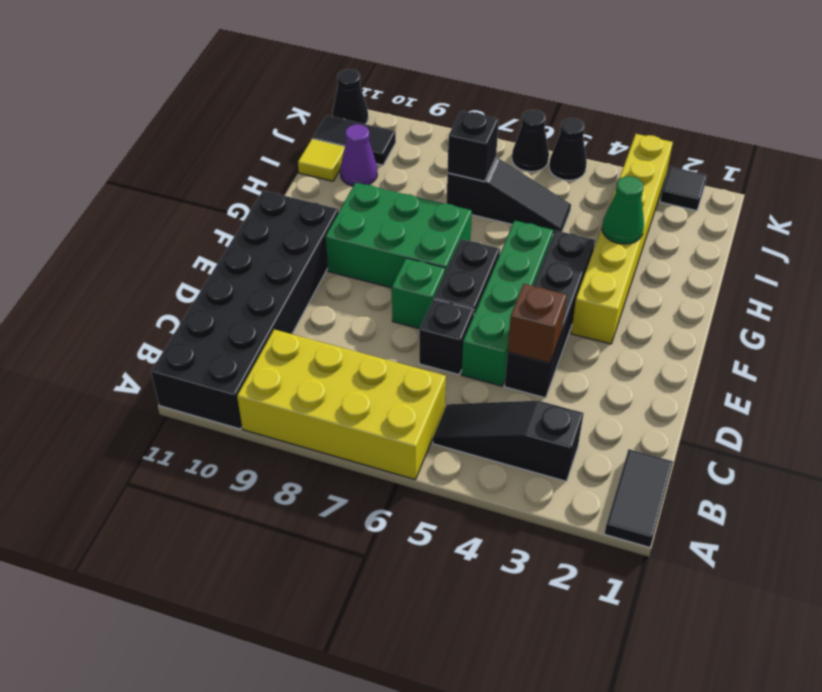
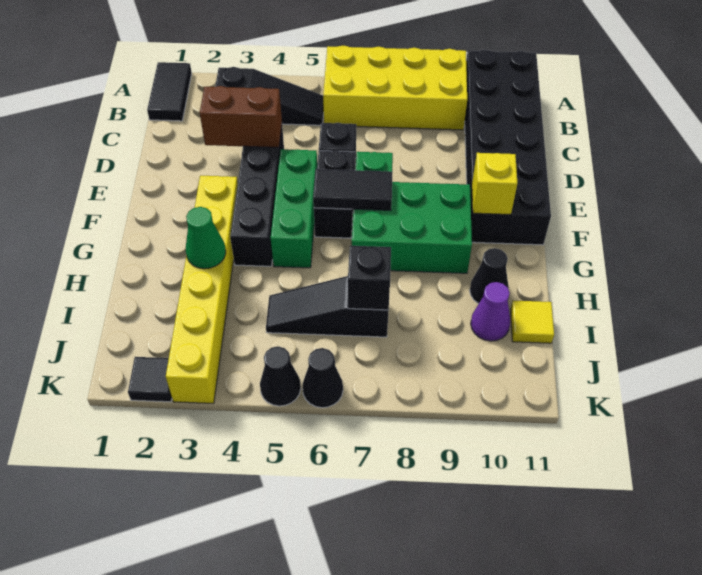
brown 1x1 brick [508,284,567,363] -> brown 1x2 brick [200,86,282,148]
green 1x4 brick [462,221,553,386] -> green 1x3 brick [271,149,317,268]
none -> yellow 1x1 brick [472,153,517,215]
black 1x2 tile [313,115,396,165] -> black 1x2 tile moved to [313,169,393,210]
black 1x1 cone [332,69,368,124] -> black 1x1 cone moved to [470,248,509,304]

